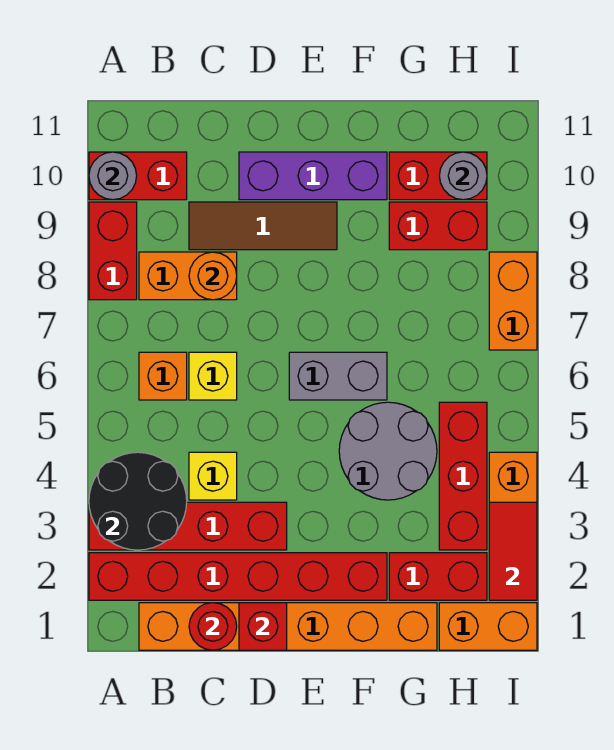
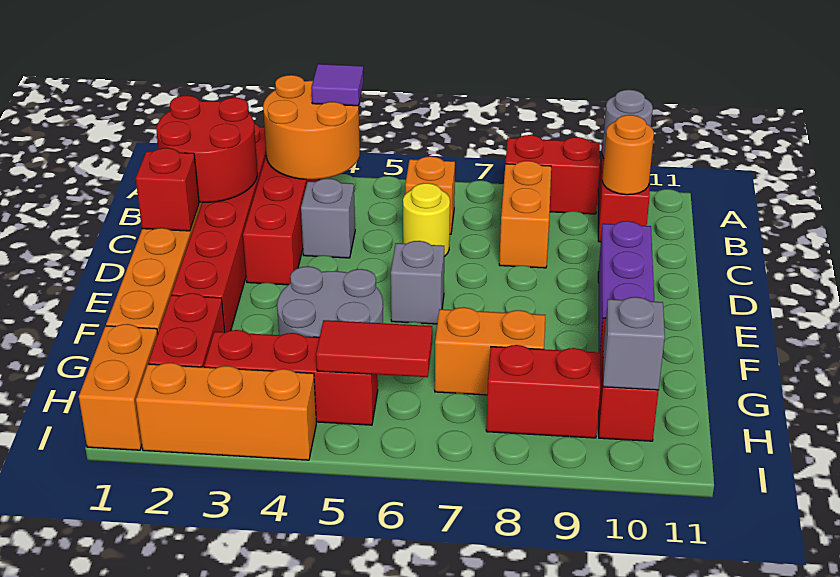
black 2x2 round brick [89,452,187,550] -> orange 2x2 round brick [263,75,360,180]
none -> purple 1x1 tile [311,64,364,106]
red 1x1 round brick [189,603,237,650] -> red 2x2 round brick [156,96,258,202]
yellow 1x1 brick [189,452,237,500] -> grey 1x1 brick [301,179,355,258]
yellow 1x1 brick [189,352,237,400] -> yellow 1x1 round brick [403,183,450,257]
orange 1x1 round brick [189,252,237,300] -> orange 1x1 round brick moved to [602,115,654,195]
brown 1x3 tile [189,202,337,250] -> none
grey 1x2 brick [289,352,387,400] -> grey 1x1 brick [391,241,444,324]
red 1x2 brick [389,202,487,250] -> red 1x2 brick turned to [486,345,600,438]
grey 1x1 round brick [439,152,487,200] -> grey 1x1 brick [603,297,665,390]
red 1x2 tile [489,502,537,600] -> red 1x2 tile moved to [316,320,432,377]
orange 1x2 brick [489,252,537,350] -> orange 1x2 brick moved to [435,307,545,395]

